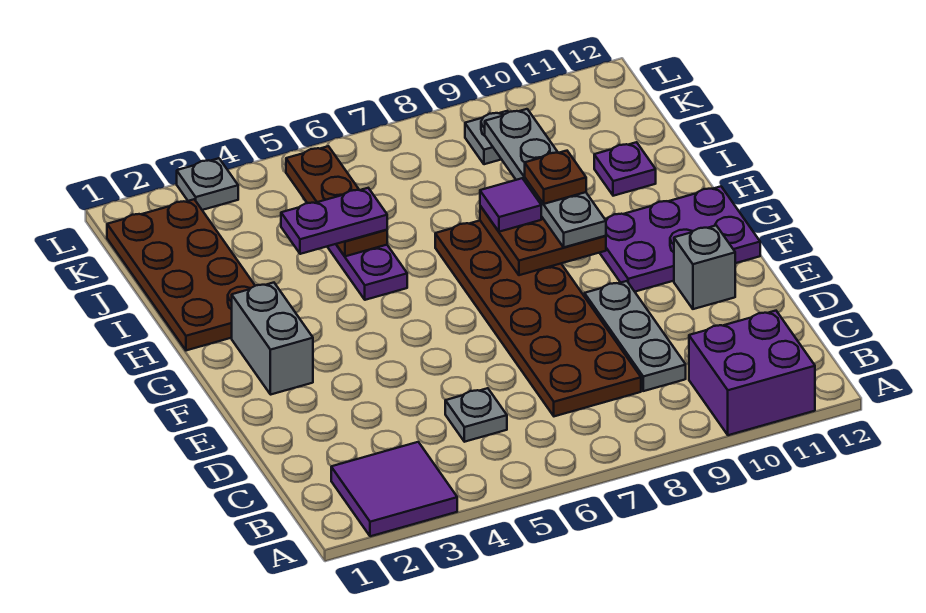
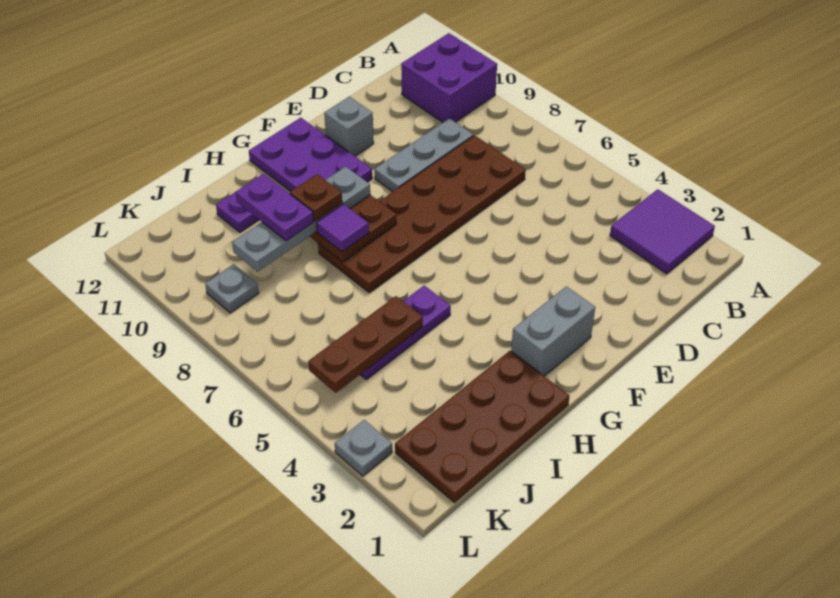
grey 1x1 plate [445,388,507,442] -> none
purple 1x2 plate [281,188,387,254] -> purple 1x2 plate moved to [236,174,314,241]

